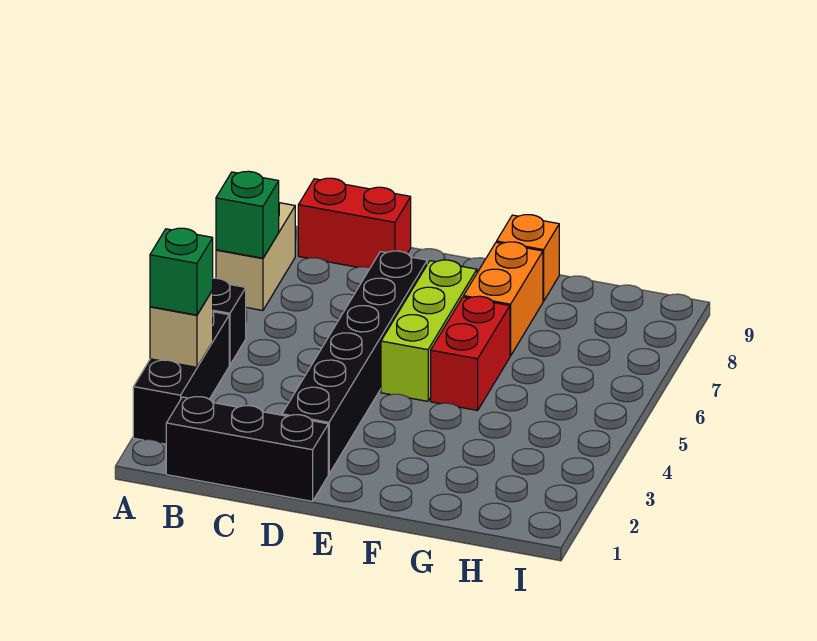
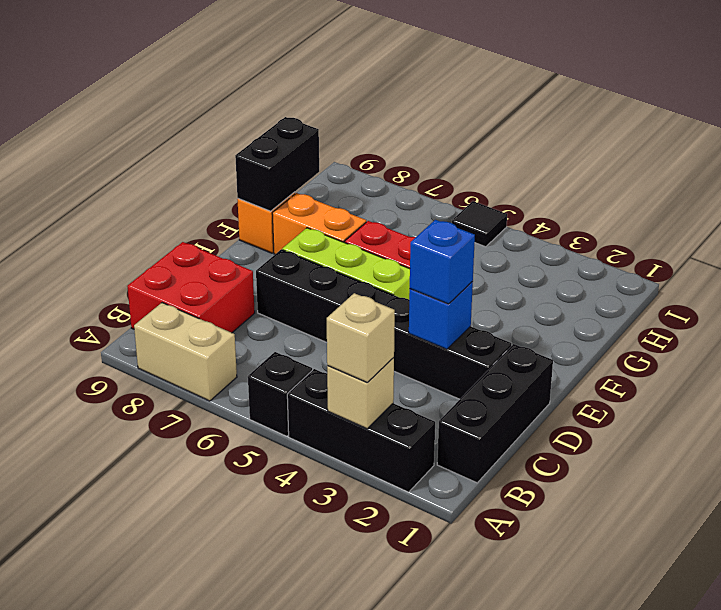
green 1x1 brick [150,228,213,315] -> tan 1x1 brick [327,293,395,383]
green 1x1 brick [216,171,279,258] -> none
red 1x2 brick [298,178,411,268] -> red 2x2 brick [127,242,255,333]
none -> blue 1x1 brick [409,282,473,349]
none -> blue 1x1 brick [410,220,475,304]
none -> black 1x2 brick [235,117,319,211]
none -> black 1x1 tile [452,201,507,247]

